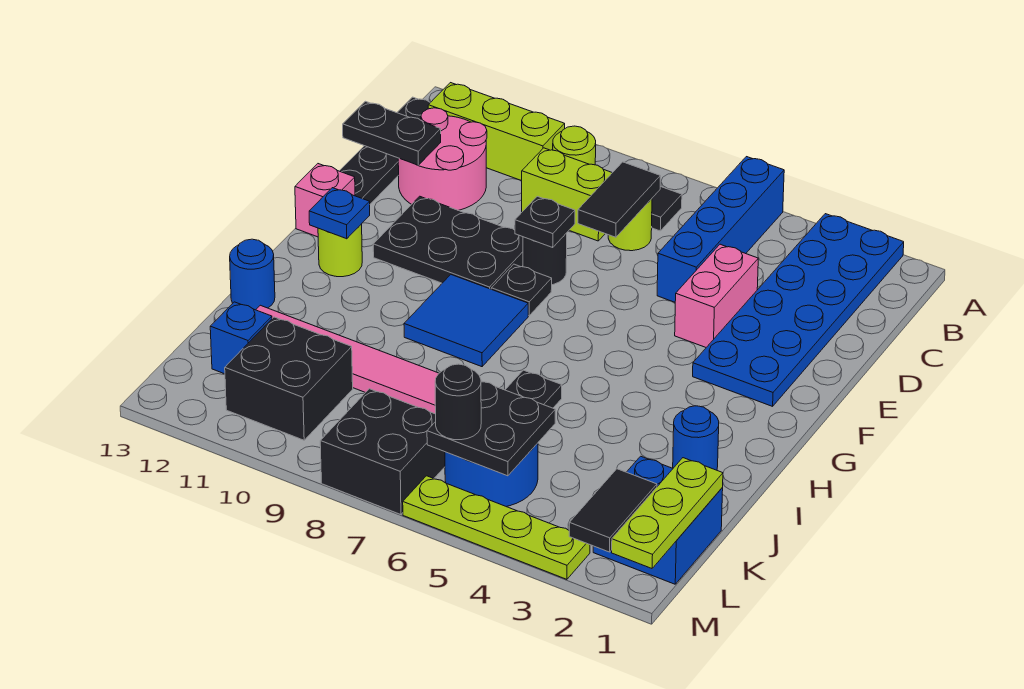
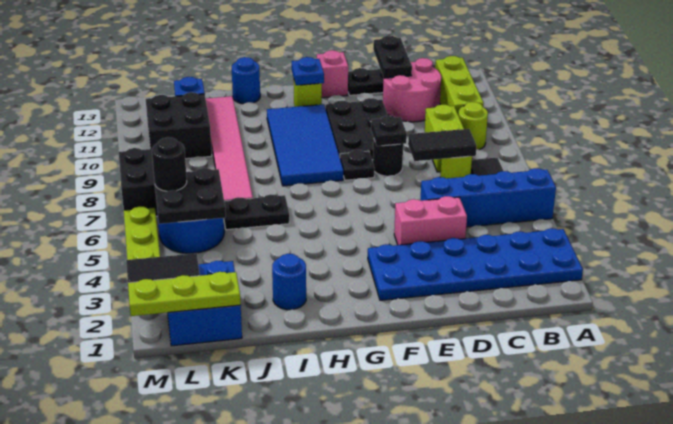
blue 2x2 tile [404,275,528,367] -> blue 2x4 tile [267,104,343,186]

